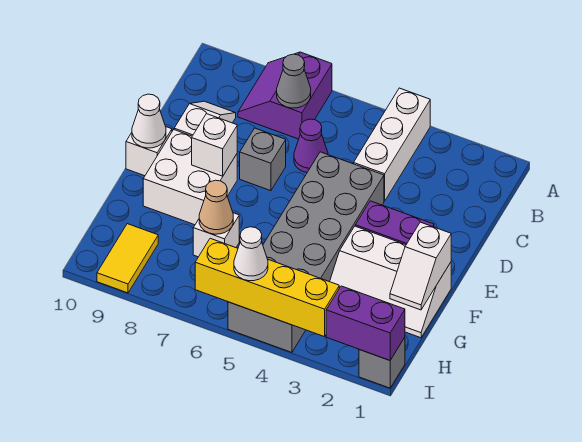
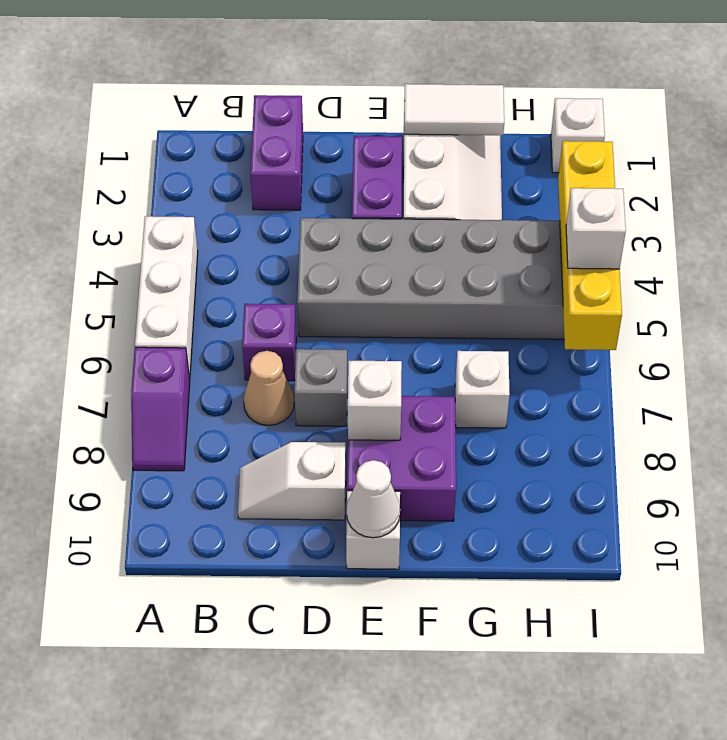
white 1x3 brick [354,88,430,201] -> white 1x3 brick turned to [135,216,198,379]
purple 2x2 slope [238,52,332,139] -> purple 1x2 slope [131,347,190,471]
grey 1x1 cone [277,54,311,108] -> none
purple 1x1 cone [294,119,328,172] -> purple 1x1 brick [242,304,296,381]
white 2x2 brick [143,130,237,225] -> purple 2x2 brick [347,396,456,521]
white 1x2 slope [390,222,451,310] -> white 1x2 tile [404,84,504,135]
tan 1x1 cone [199,180,233,234] -> tan 1x1 cone moved to [243,351,294,425]
yellow 1x2 tile [97,224,158,293] -> none
grey 1x1 brick [359,337,405,388] -> white 1x1 brick [551,98,605,173]
purple 1x2 brick [326,286,405,360] -> purple 1x2 brick moved to [250,95,303,210]
white 1x1 cone [234,227,268,281] -> white 1x1 brick [566,188,626,269]

